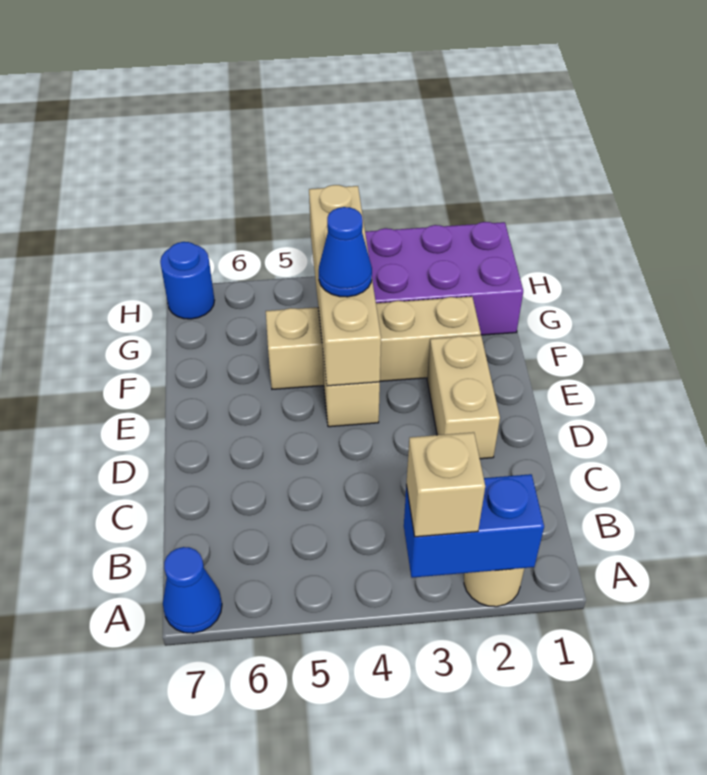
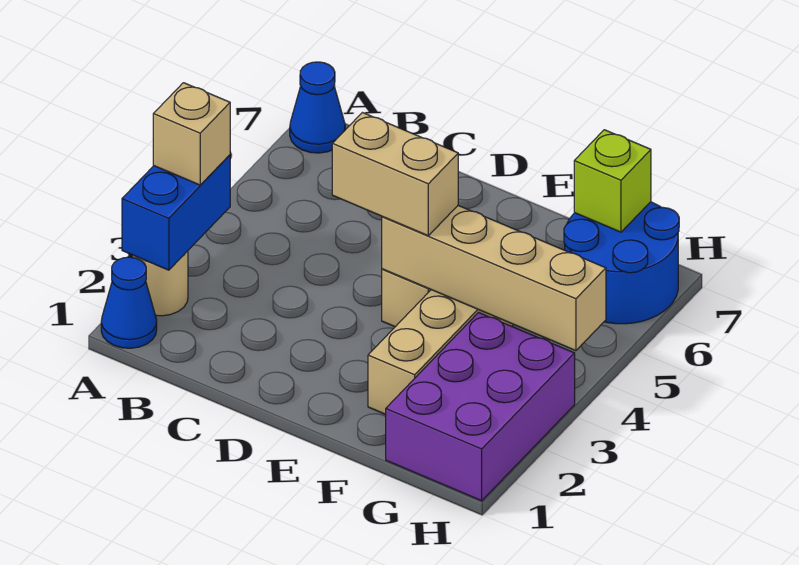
tan 1x2 brick [427,335,500,459] -> tan 1x2 brick moved to [332,113,458,236]
blue 1x1 cone [319,207,372,297] -> blue 1x1 cone moved to [101,257,157,348]
none -> lime 1x1 brick [574,130,651,232]
blue 1x1 round brick [160,242,215,319] -> blue 2x2 round brick [564,202,679,324]

